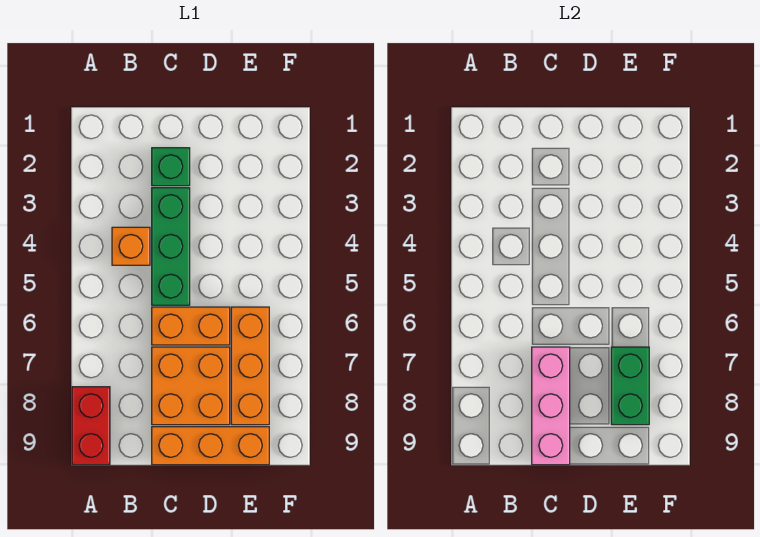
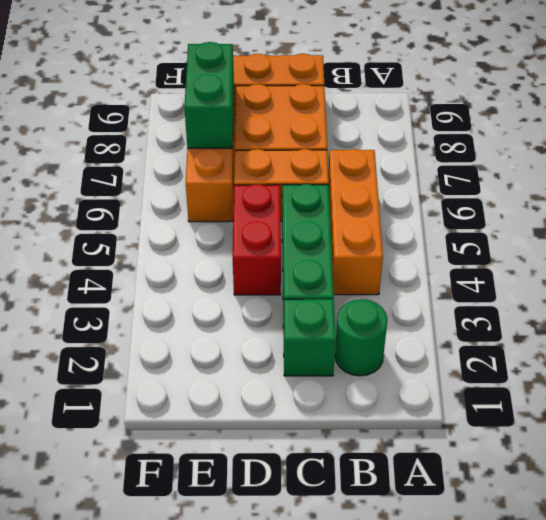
red 1x2 brick [72,387,110,465] -> red 1x2 brick moved to [233,184,281,295]
none -> green 1x1 round brick [335,299,388,376]
orange 1x1 brick [112,227,150,265] -> orange 1x3 brick [328,149,383,295]
pink 1x3 brick [532,347,570,465] -> none

